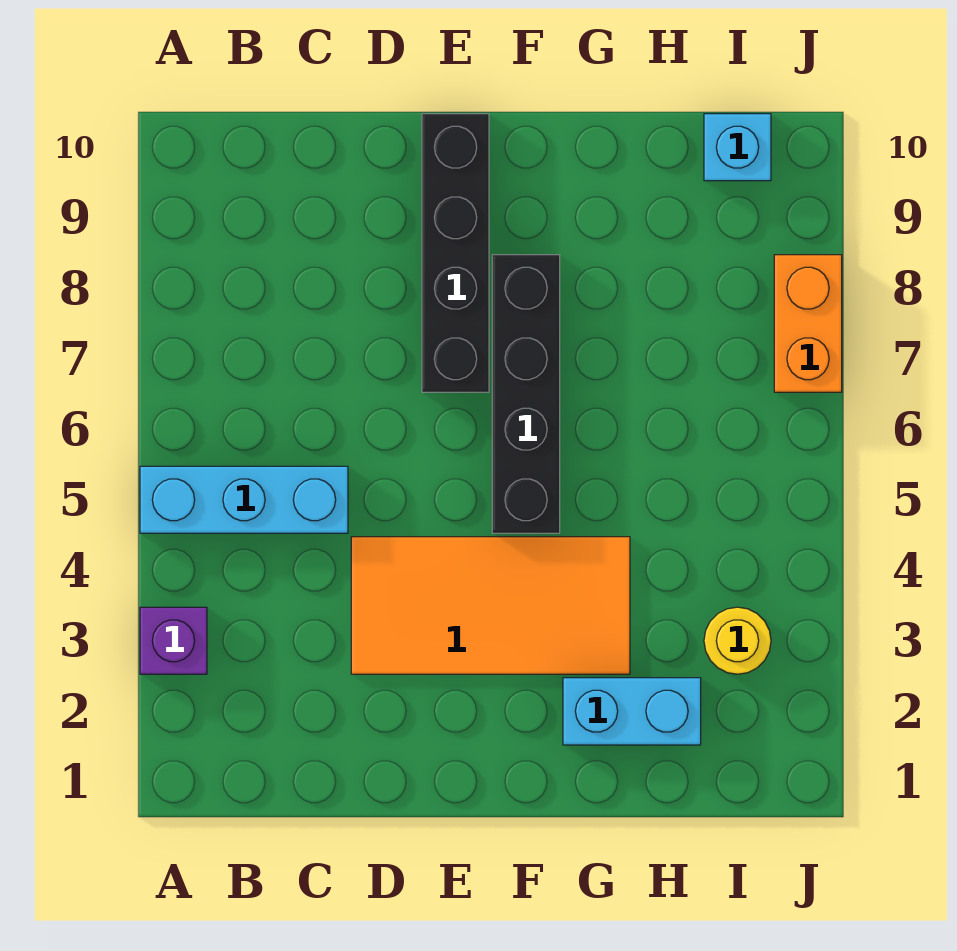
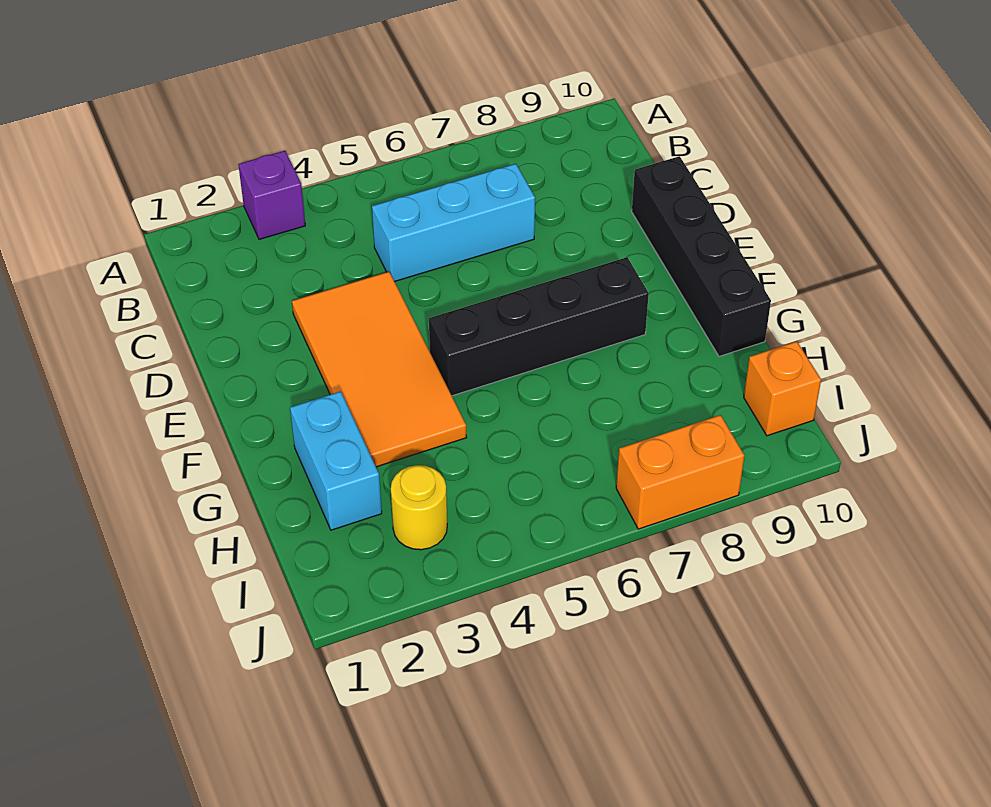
cyan 1x3 brick [140,466,348,533] -> cyan 1x3 brick turned to [372,164,535,282]
black 1x4 brick [422,114,489,392] -> black 1x4 brick turned to [632,156,771,356]
cyan 1x1 brick [704,114,771,181] -> orange 1x1 brick [744,341,821,436]

